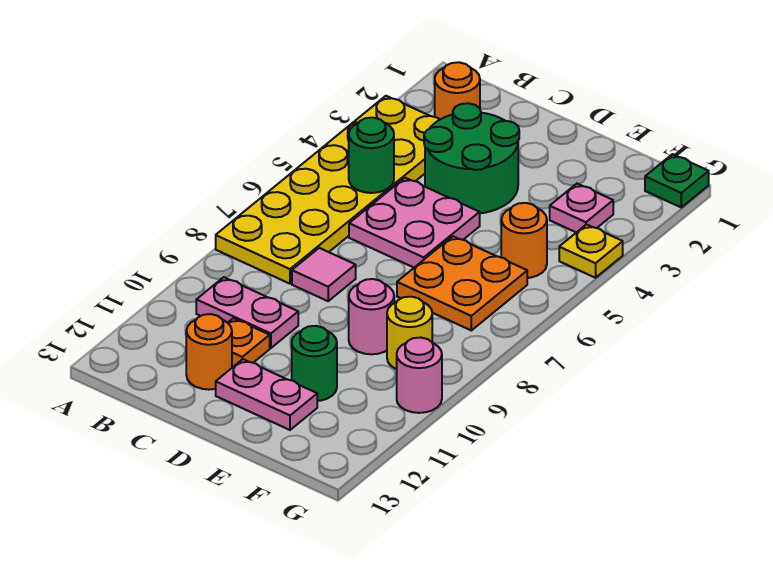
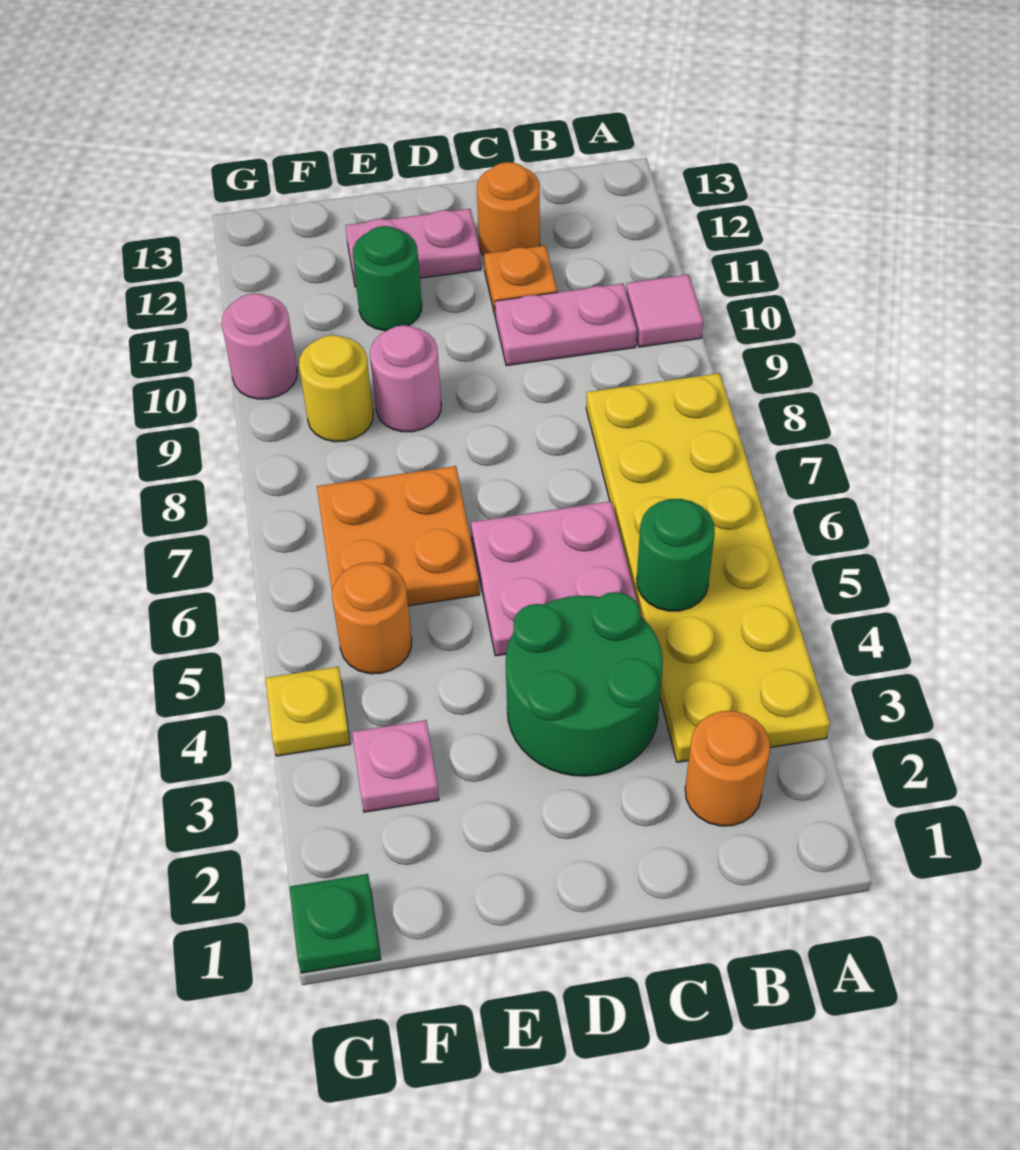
pink 1x1 tile [292,248,356,301] -> pink 1x1 tile moved to [626,275,703,347]

